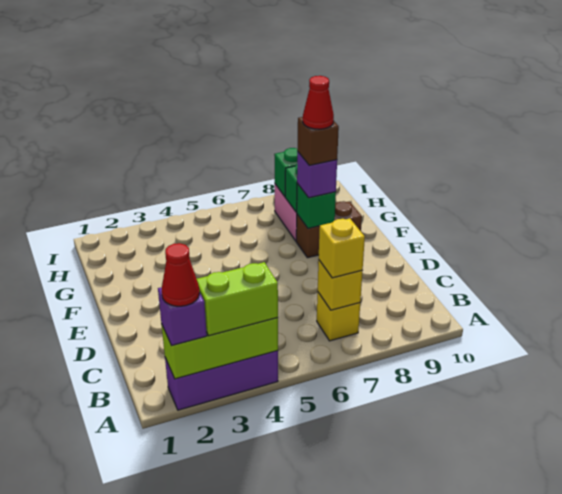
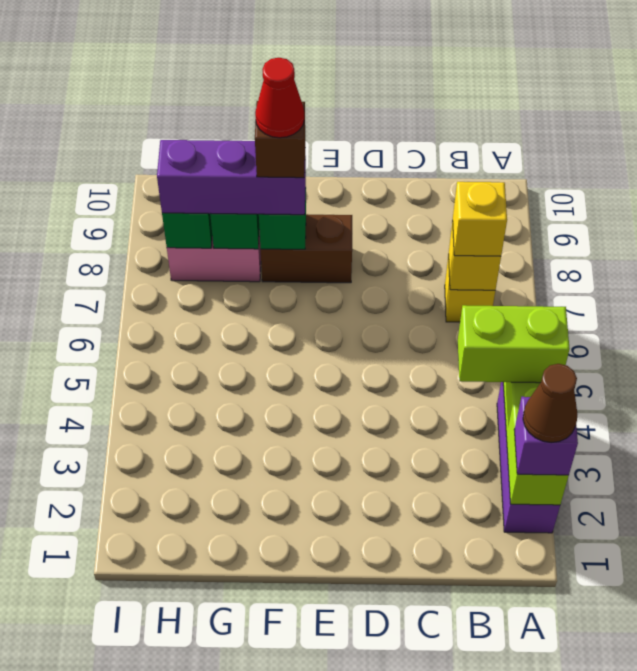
red 1x1 cone [162,243,200,306] -> brown 1x1 cone [523,364,577,443]
lime 1x2 brick [197,262,278,336] -> lime 1x2 brick turned to [458,305,570,383]
brown 1x2 brick [296,201,362,258] -> brown 1x2 brick turned to [261,214,352,283]
purple 1x1 brick [297,152,337,198] -> purple 1x3 brick [157,140,306,215]

